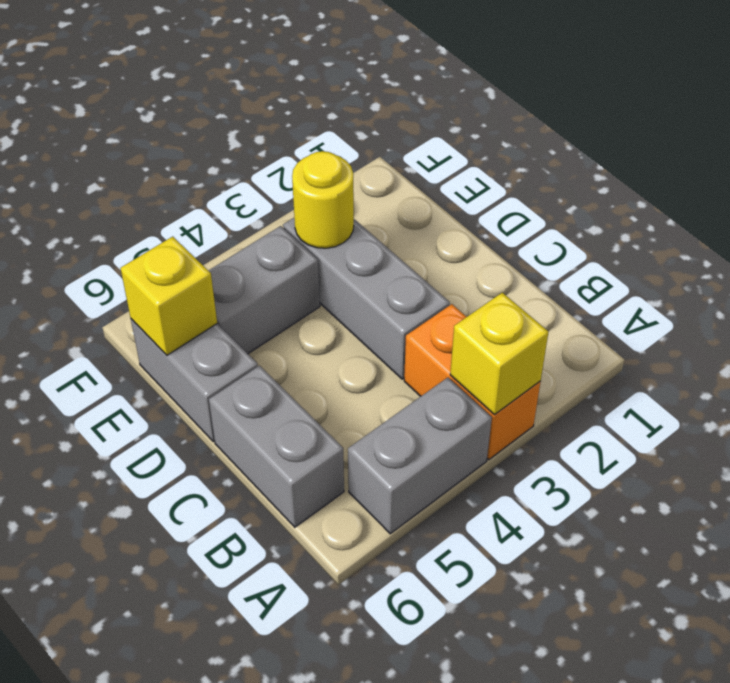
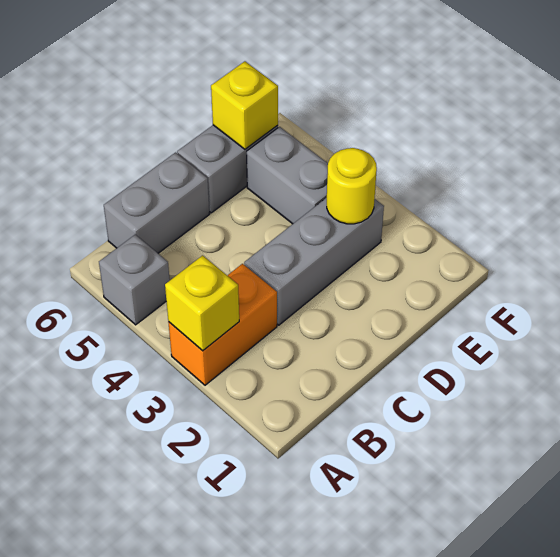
grey 1x2 brick [348,378,492,534] -> grey 1x1 brick [99,235,170,325]

